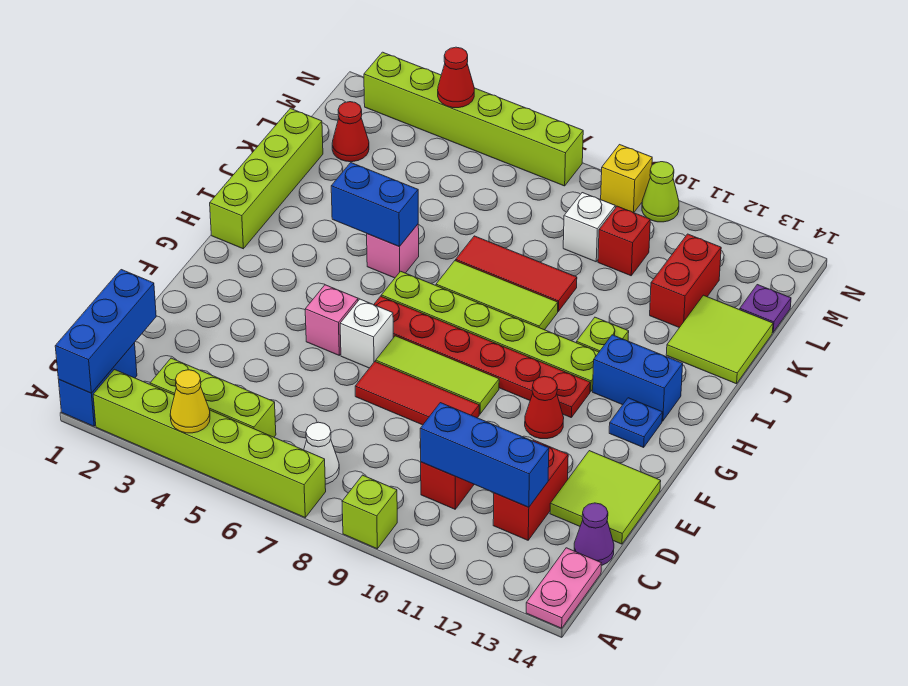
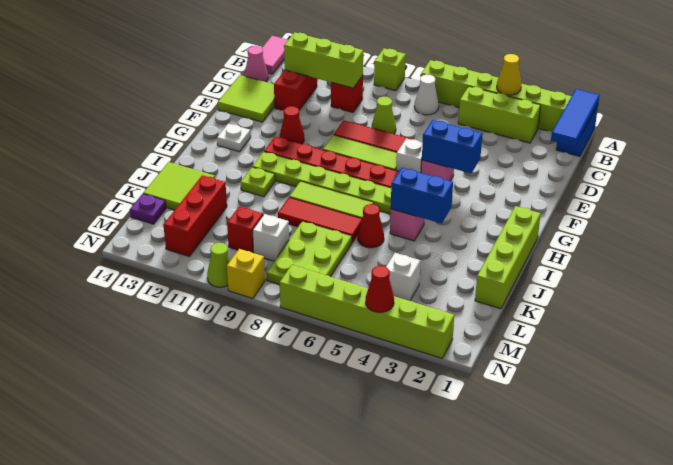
blue 1x3 brick [55,270,156,393] -> blue 1x3 tile [551,89,599,147]
pink 1x2 plate [526,548,601,628] -> pink 1x2 tile [262,36,288,74]
blue 1x3 brick [420,403,549,507] -> lime 1x3 brick [284,32,363,88]
purple 1x1 cone [574,503,614,565] -> pink 1x1 cone [245,46,268,82]
none -> lime 1x1 cone [372,97,396,134]
blue 1x1 plate [609,398,662,447] -> white 1x1 plate [217,124,251,152]
blue 1x2 brick [593,335,683,421] -> blue 1x2 brick moved to [422,120,482,173]
none -> lime 2x3 plate [266,221,352,285]
red 1x2 brick [650,234,721,328] -> red 1x3 brick [164,175,227,256]
red 1x1 cone [332,102,369,162] -> red 1x1 cone moved to [358,204,384,248]
none -> white 1x1 brick [386,253,420,301]

